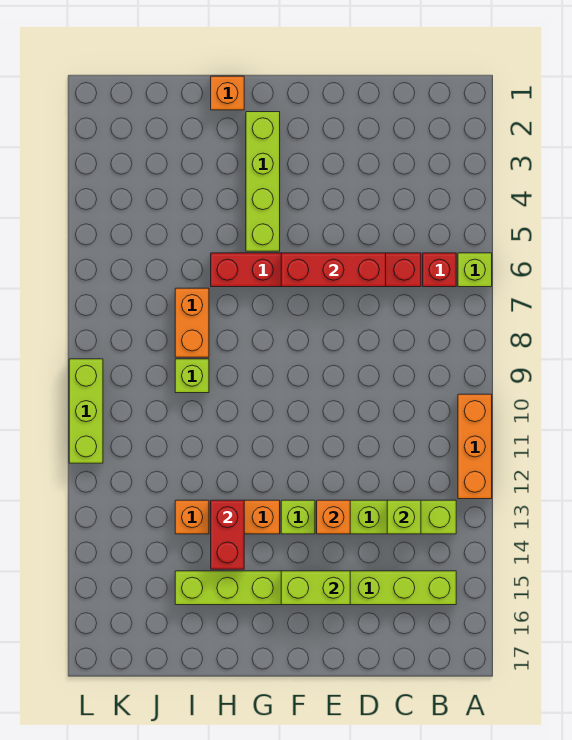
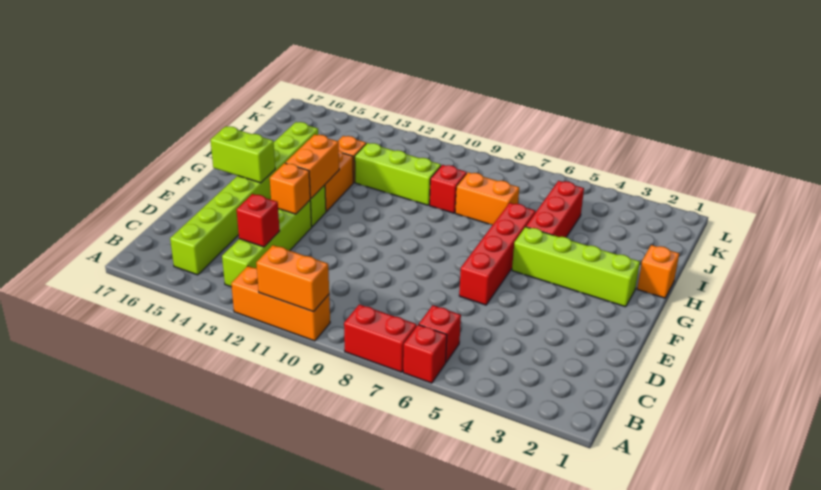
lime 1x1 brick [458,253,492,287] -> red 1x1 brick [403,325,447,383]
none -> orange 1x2 brick [256,245,329,312]
red 1x6 brick [211,253,421,287] -> red 1x4 brick [459,203,535,305]
lime 1x1 brick [387,500,421,534] -> red 1x1 brick [237,194,280,247]
red 1x3 brick [281,253,386,287] -> red 1x3 brick moved to [526,181,584,237]
lime 1x2 brick [281,571,350,605] -> lime 1x2 brick turned to [211,126,275,183]
none -> orange 1x2 brick [286,134,339,199]
red 1x2 brick [211,500,244,569] -> red 1x2 brick moved to [344,304,417,372]
lime 1x1 brick [175,359,209,393] -> red 1x1 brick [430,165,467,213]
lime 1x3 brick [69,359,103,463] -> lime 1x3 brick moved to [355,143,441,205]

